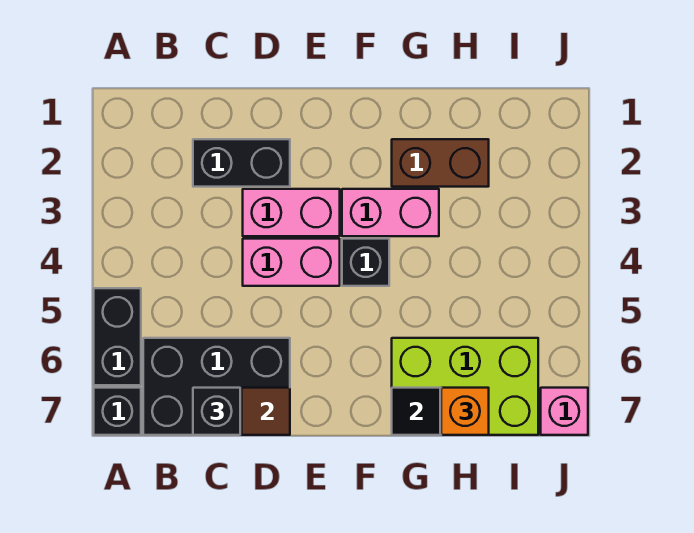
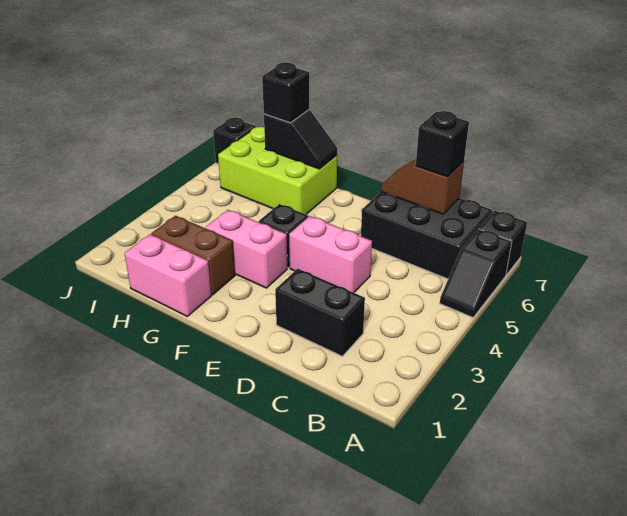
black 1x2 brick [94,288,141,385] -> black 1x2 slope [440,229,512,317]
pink 1x2 brick [243,189,340,236] -> pink 1x2 brick moved to [124,234,211,316]
orange 1x1 brick [441,388,489,435] -> black 1x1 brick [262,63,309,123]
pink 1x1 brick [541,388,588,435] -> black 1x1 brick [213,117,256,164]

